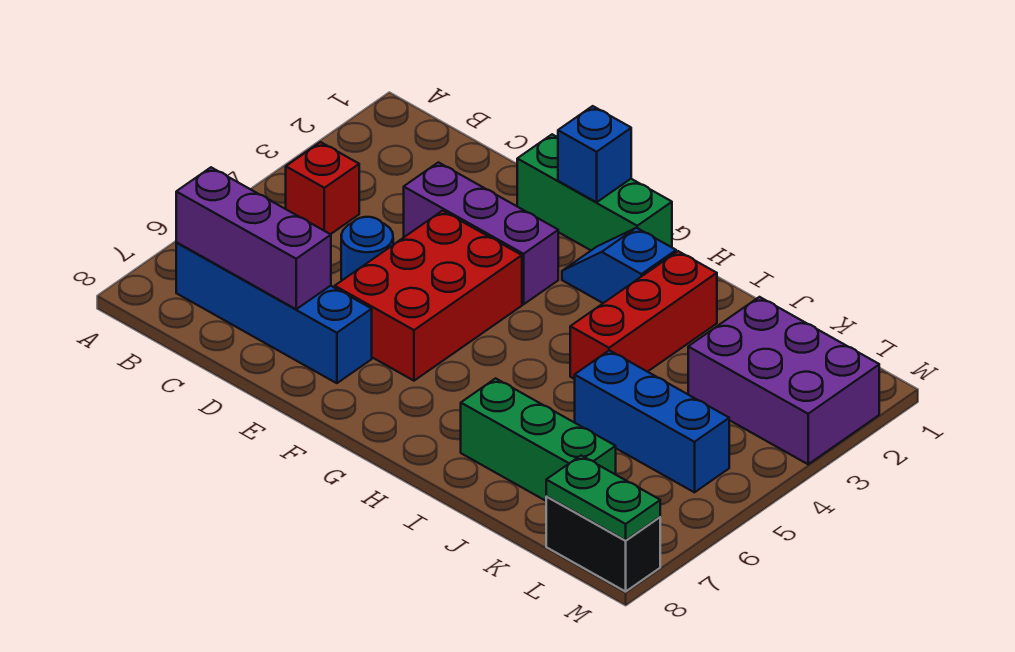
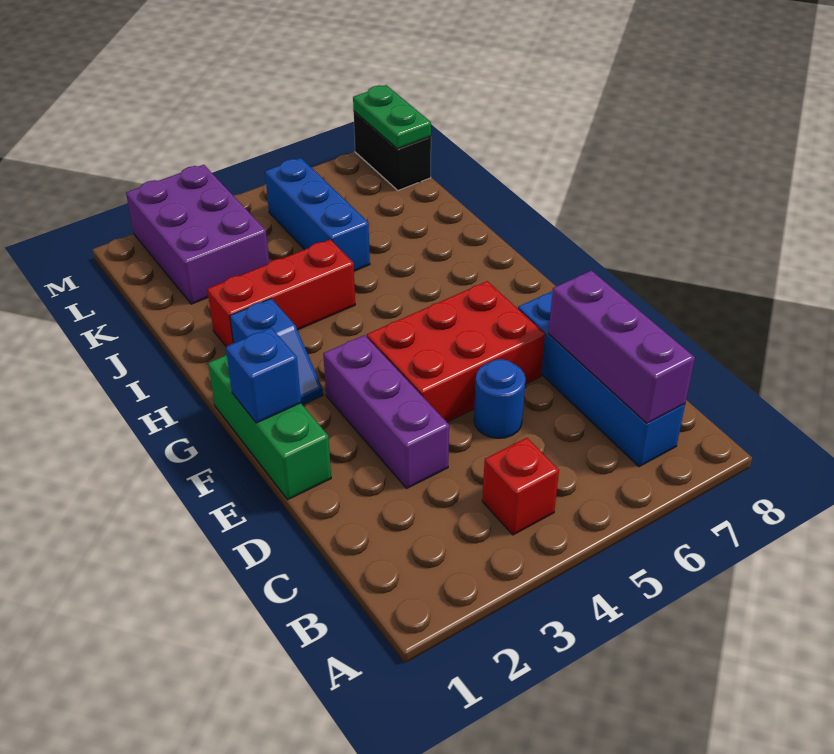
green 1x3 brick [461,378,616,501] -> none

